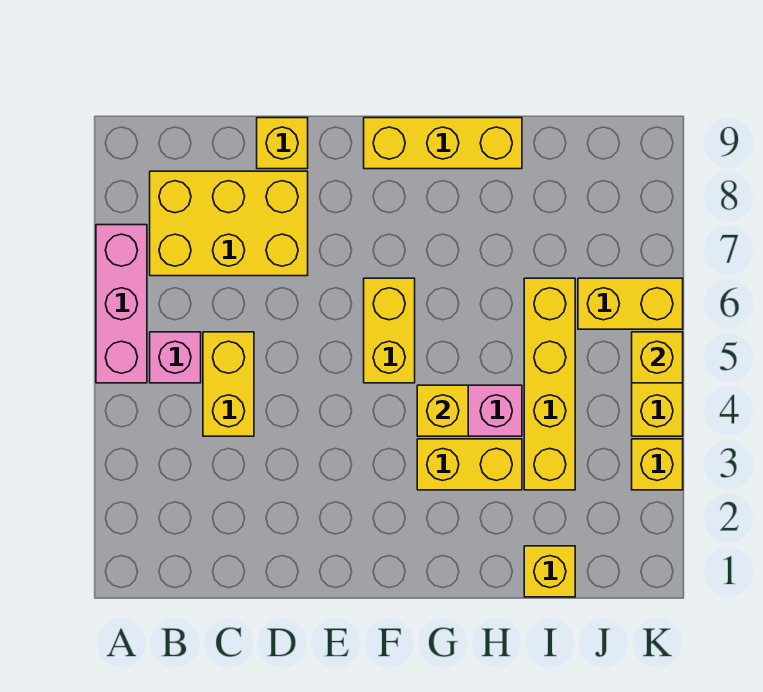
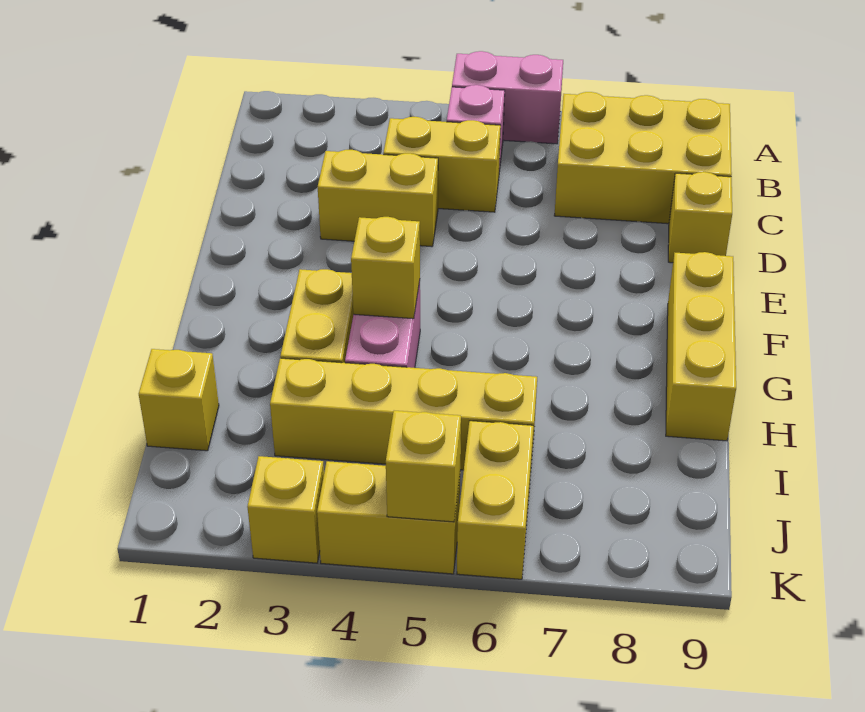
pink 1x3 brick [96,225,147,383] -> pink 1x2 brick [452,51,563,144]
yellow 2x3 brick [150,171,308,276] -> yellow 2x3 brick turned to [554,92,732,224]
yellow 1x2 brick [364,278,415,383] -> yellow 1x2 brick moved to [318,150,438,247]

